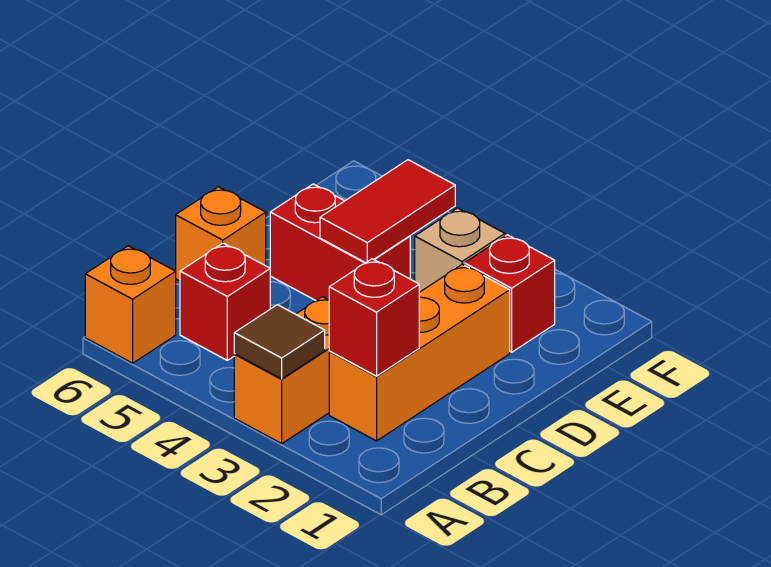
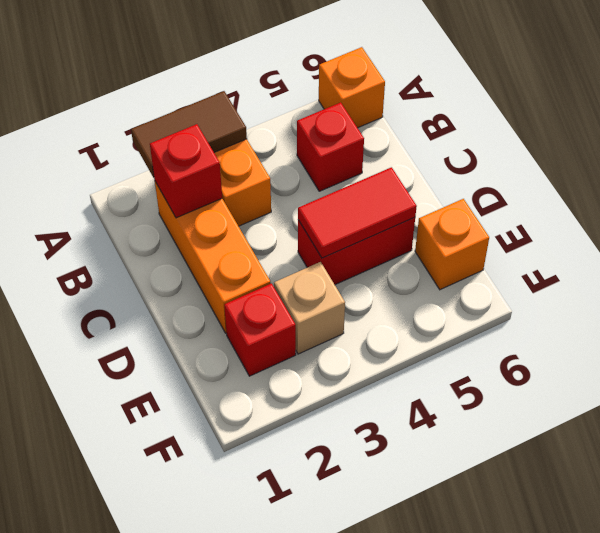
brown 1x1 tile [234,305,325,379] -> brown 1x2 tile [131,91,247,178]
orange 1x1 brick [176,187,266,281] -> orange 1x1 brick moved to [415,199,489,290]
red 1x2 tile [320,160,455,263] -> red 1x2 tile turned to [298,167,417,258]

